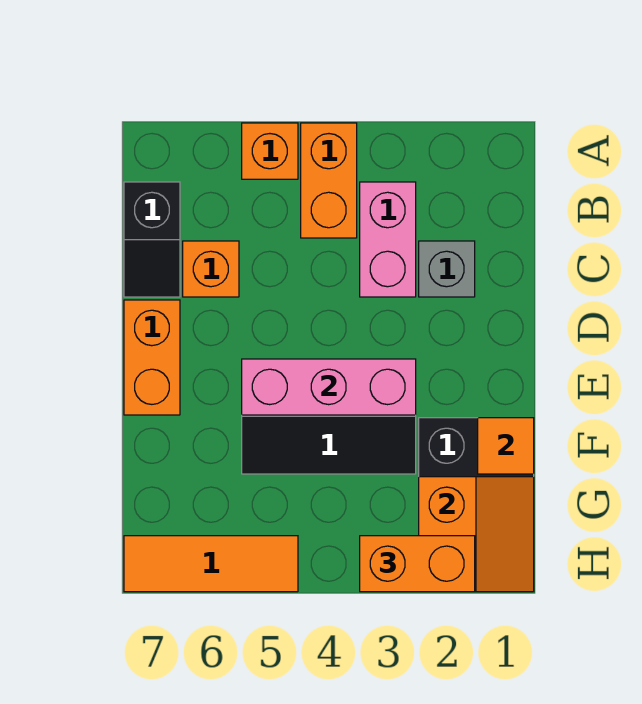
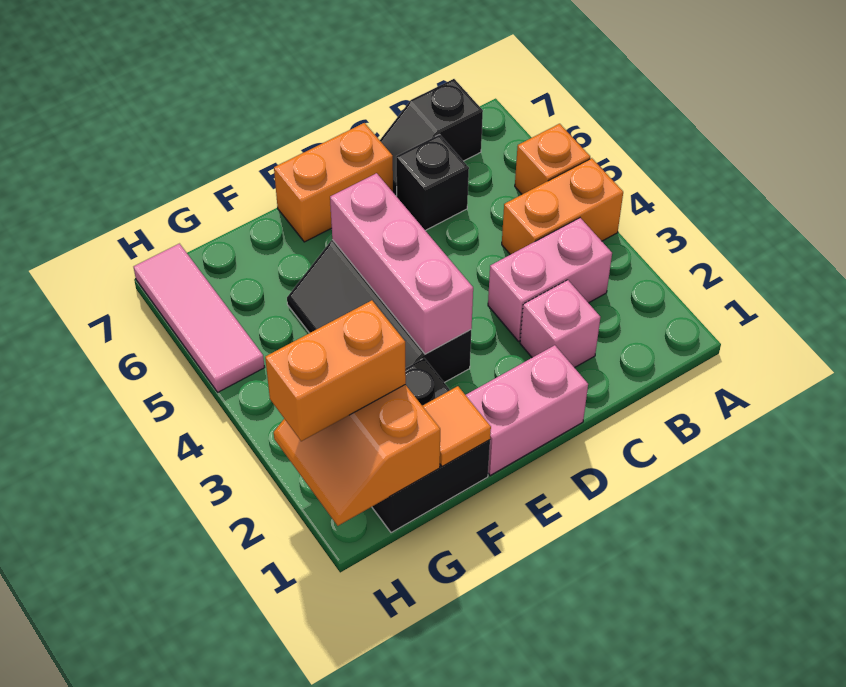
grey 1x1 brick [419,241,475,297] -> pink 1x1 brick [520,280,600,368]
orange 1x1 brick [183,241,239,297] -> black 1x1 brick [396,135,469,231]
none -> pink 1x2 brick [466,345,588,476]
orange 2x2 slope [419,477,534,592] -> orange 2x2 slope turned to [274,385,440,526]
orange 1x2 brick [360,536,475,592] -> orange 1x2 brick turned to [265,300,406,441]
orange 1x3 tile [124,536,298,592] -> pink 1x3 tile [134,244,265,392]

